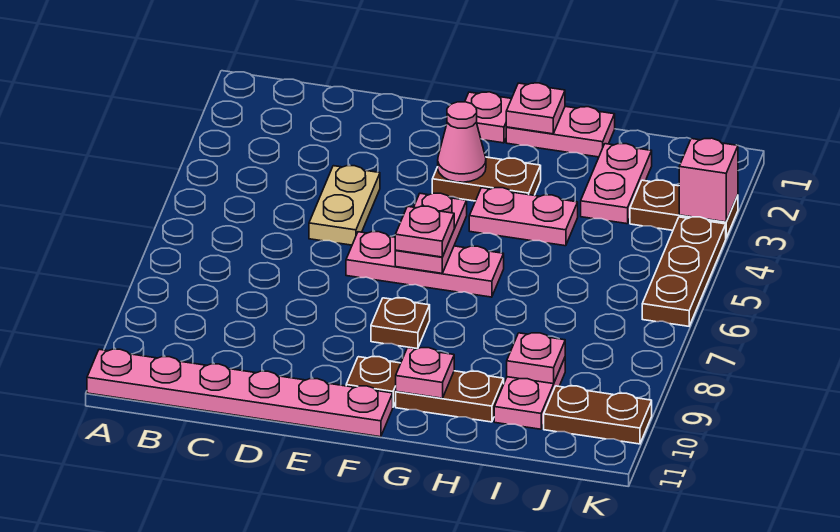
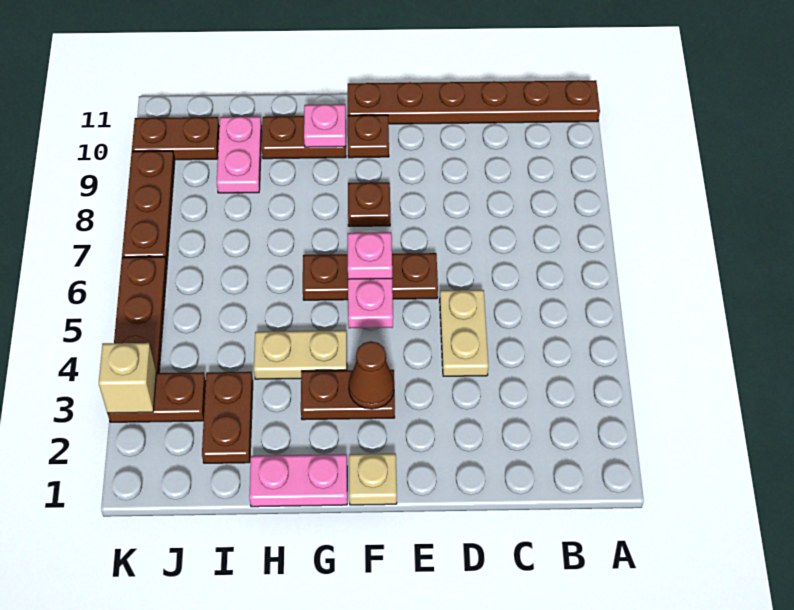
pink 1x6 plate [87,349,393,437] -> brown 1x6 plate [348,80,600,124]
pink 1x3 plate [346,232,504,297] -> brown 1x3 plate [303,253,438,300]
pink 1x1 plate [465,92,512,143] -> tan 1x1 plate [349,454,397,505]
pink 1x1 cone [438,102,486,182] -> brown 1x1 cone [349,341,394,409]
pink 1x1 plate [506,83,565,134] -> none
pink 1x2 plate [469,188,578,246] -> tan 1x2 plate [254,330,347,379]
pink 1x2 plate [581,144,652,224] -> brown 1x2 plate [202,372,253,463]
pink 1x1 plate [507,333,565,384] -> none
pink 1x1 brick [679,138,738,222] -> tan 1x1 brick [99,343,156,413]
none -> brown 1x3 plate [122,151,175,264]

